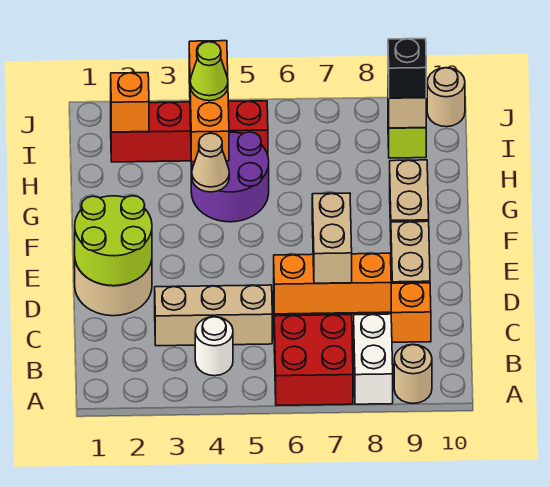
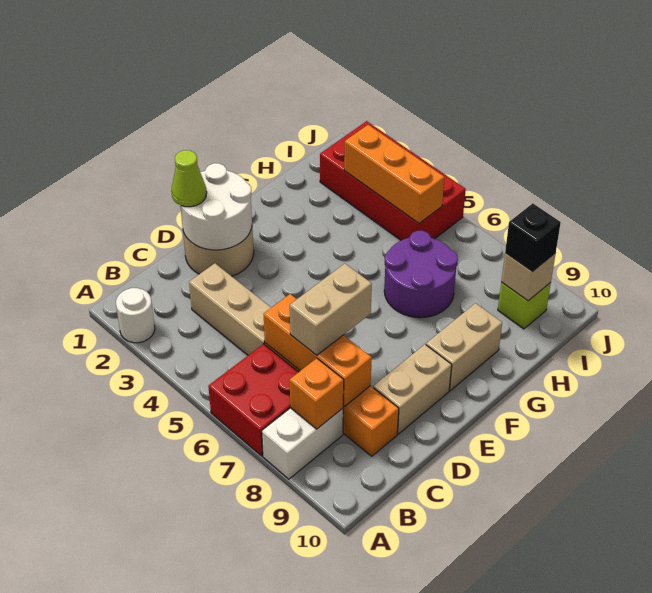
tan 1x1 round brick [394,345,432,403] -> none
white 1x1 round brick [195,317,233,376] -> white 1x1 round brick moved to [116,288,155,343]
lime 2x2 round brick [75,196,152,286] -> white 2x2 round brick [180,163,252,250]
purple 2x2 round brick [191,132,269,222] -> purple 2x2 round brick moved to [384,231,458,318]
tan 1x1 cone [192,133,229,192] -> none
orange 1x3 brick [189,41,229,162] -> orange 1x3 brick turned to [344,125,444,223]
red 1x4 brick [111,101,268,162] -> red 2x4 brick [320,121,466,240]
orange 1x1 brick [111,73,149,132] -> orange 1x1 brick moved to [290,358,344,429]
lime 1x1 cone [190,42,228,101] -> lime 1x1 cone moved to [171,150,207,207]
tan 1x1 round brick [427,68,465,127] -> none

